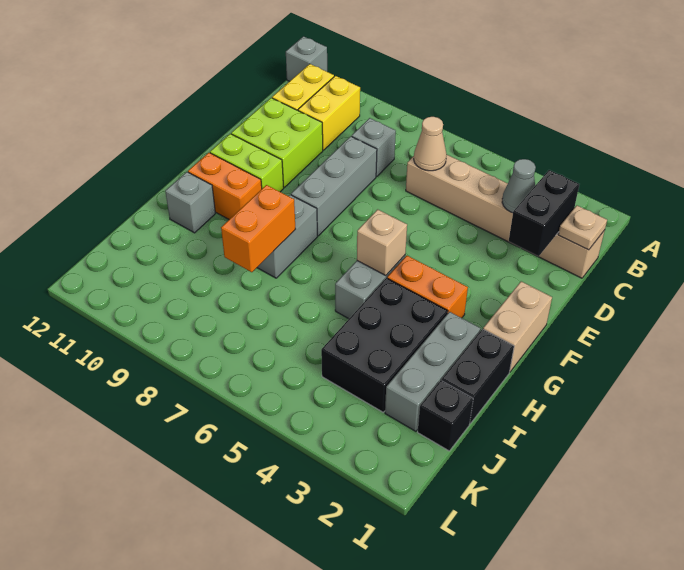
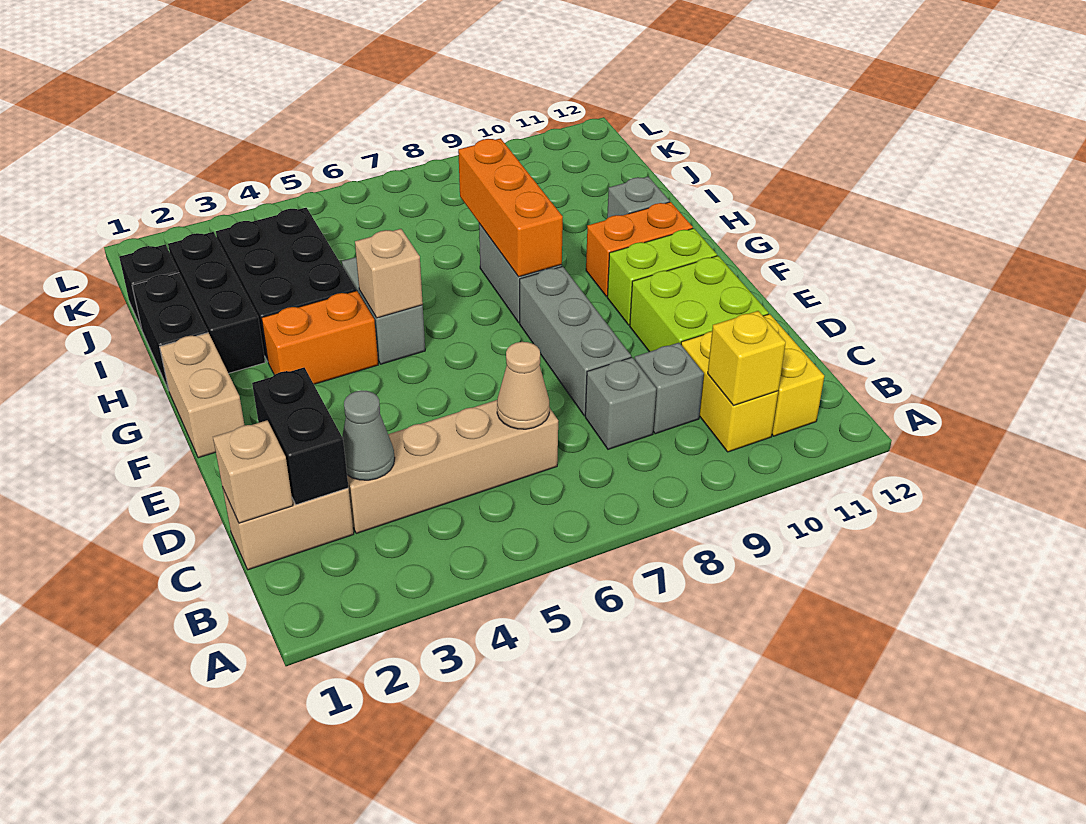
grey 1x1 brick [286,36,327,81] -> grey 1x1 brick moved to [634,343,704,434]
none -> yellow 1x1 brick [708,311,786,405]
tan 1x1 plate [558,206,607,250] -> tan 1x1 brick [213,420,293,523]
grey 1x3 brick [385,312,481,431] -> black 1x3 brick [168,232,265,373]
orange 1x2 brick [221,185,295,272] -> orange 1x3 brick [458,138,563,277]

